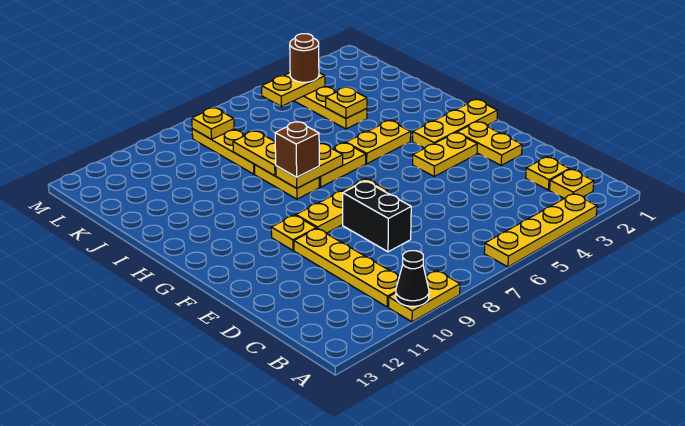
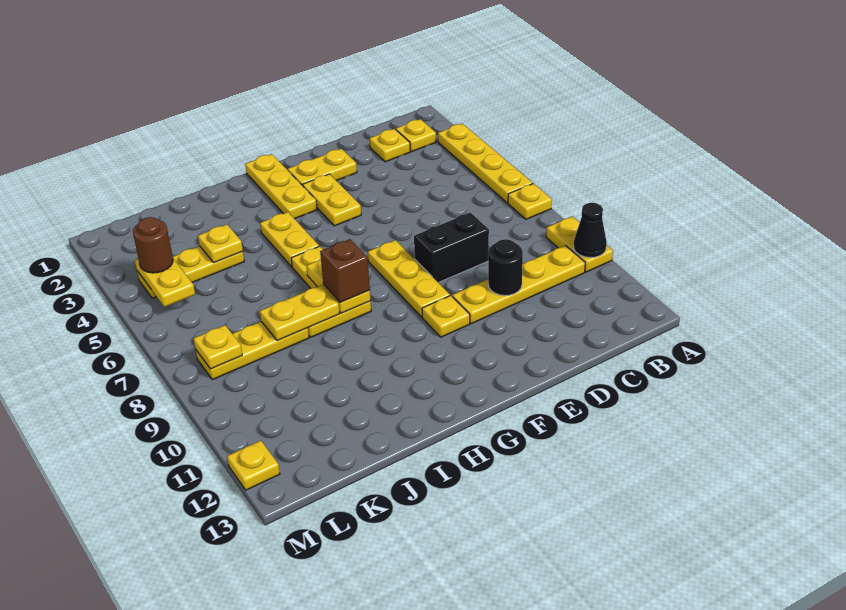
none -> yellow 1x1 plate [508,184,552,219]
none -> black 1x1 round brick [488,239,523,296]
none -> yellow 1x1 plate [227,441,280,490]

